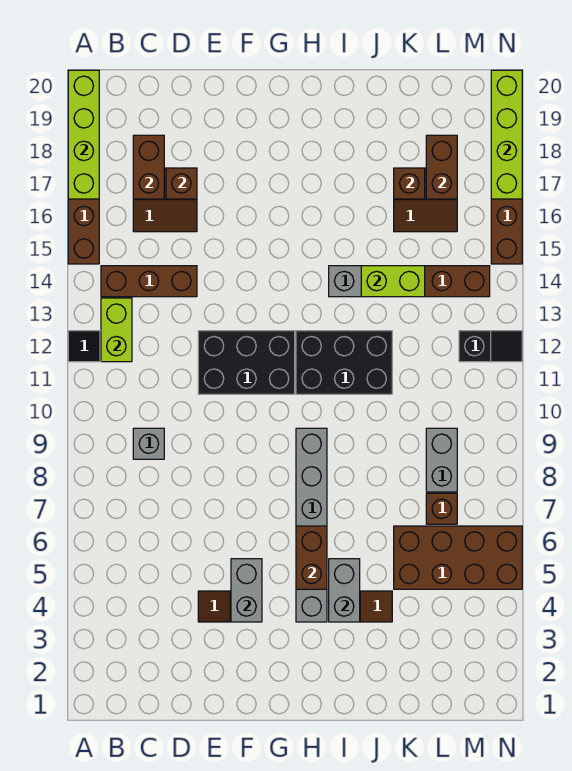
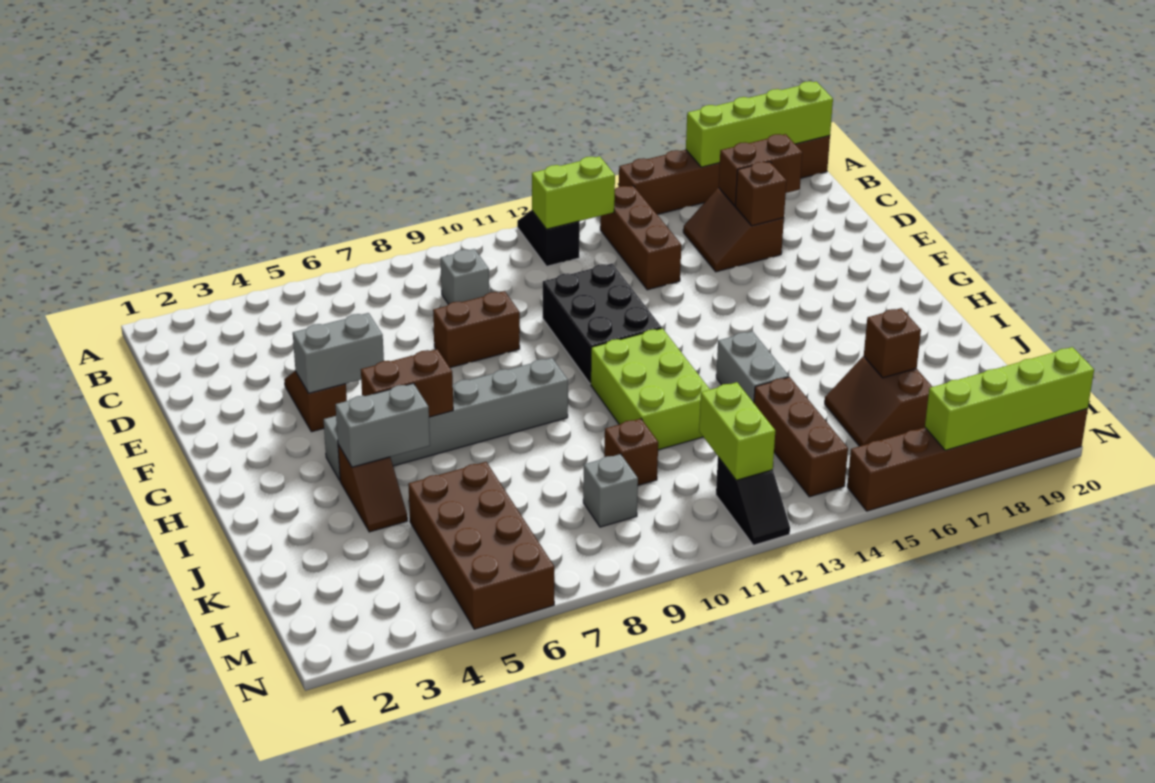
black 2x3 brick [296,331,392,394] -> lime 2x3 brick [591,328,710,450]
lime 1x2 brick [361,266,425,297] -> lime 1x2 brick moved to [699,382,775,480]
brown 1x1 brick [426,493,457,524] -> brown 1x1 brick moved to [604,419,658,485]
grey 1x2 brick [426,428,457,492] -> grey 1x1 brick [583,454,638,527]
brown 1x2 brick [426,135,457,199] -> brown 1x2 brick moved to [433,291,520,368]

